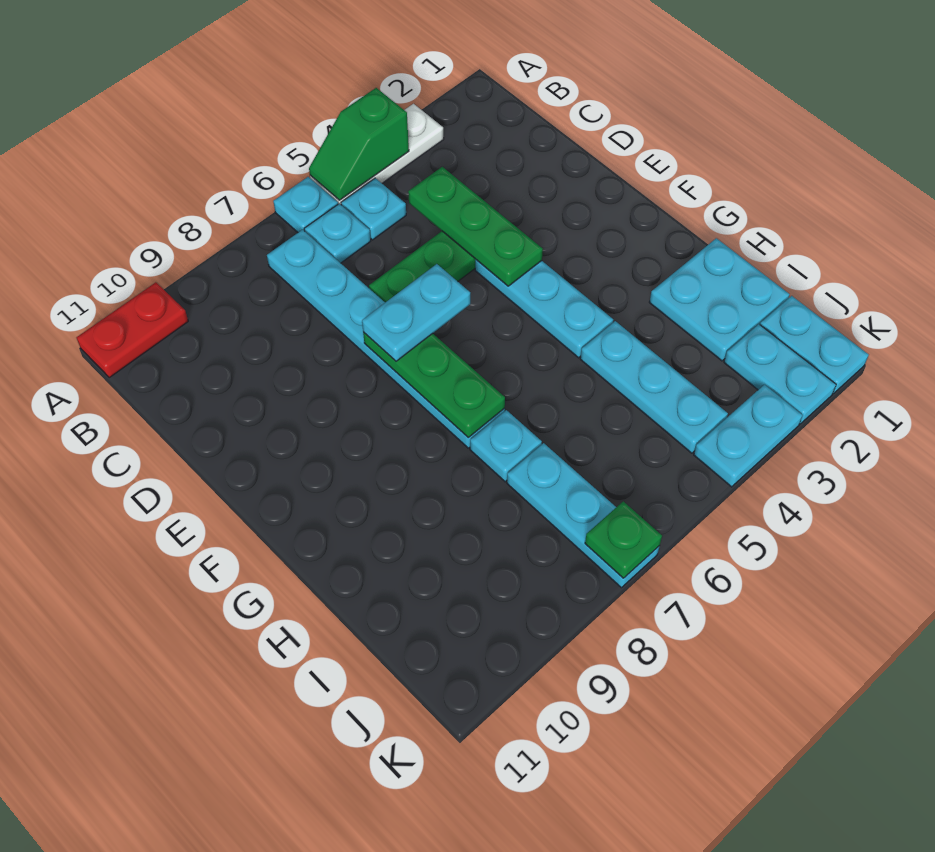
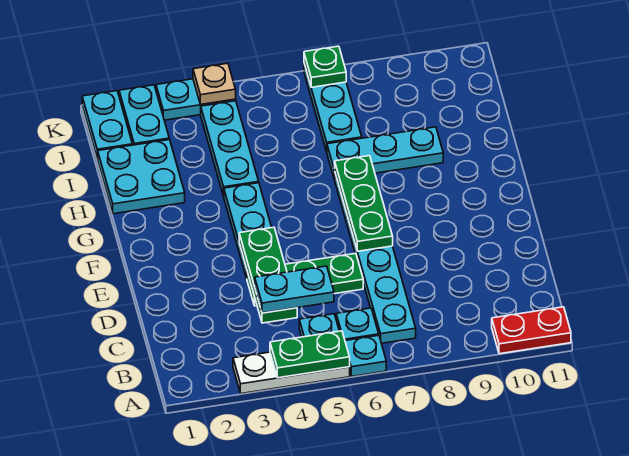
green 1x2 slope [309,88,409,200] -> green 1x2 plate [270,331,350,378]
cyan 1x2 plate [362,264,470,361] -> cyan 1x2 plate moved to [255,266,334,313]
cyan 1x1 plate [470,410,542,482] -> cyan 1x3 plate [327,127,443,179]
none -> tan 1x1 plate [193,63,236,105]

